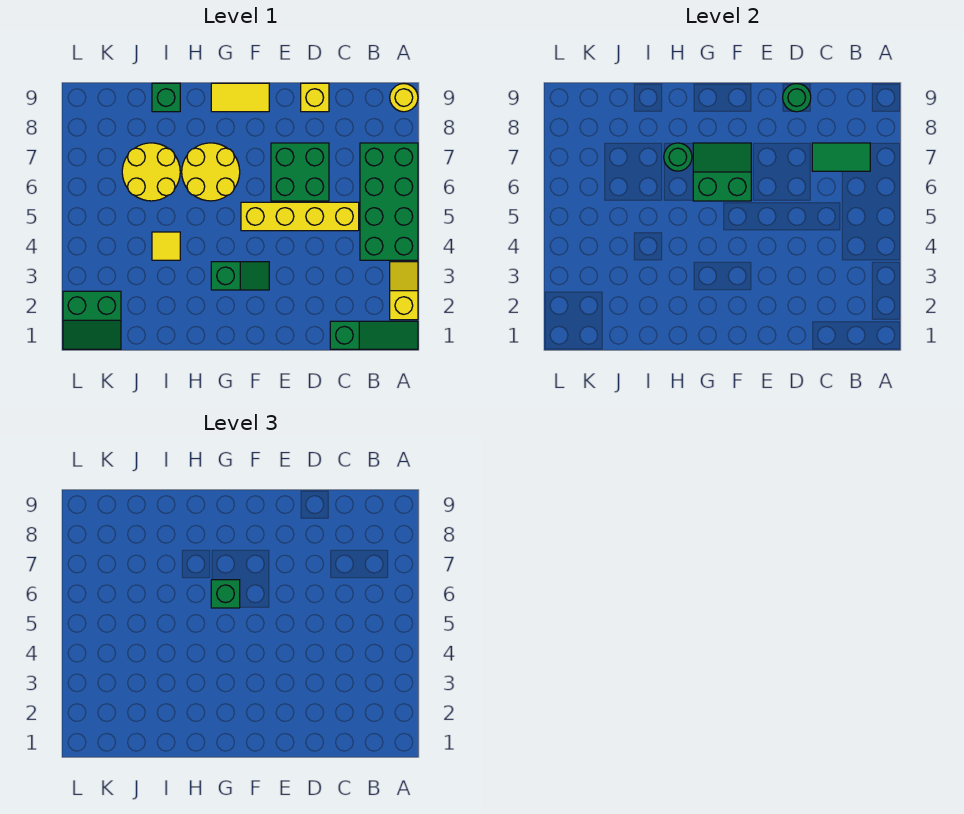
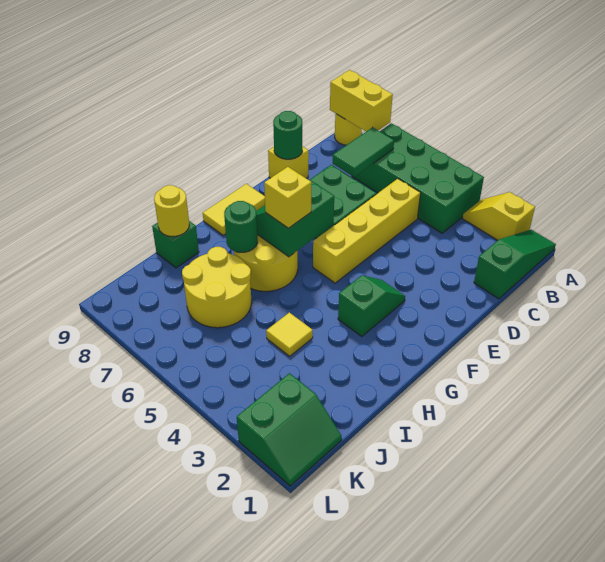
none -> yellow 1x2 brick [330,70,393,131]
green 1x1 brick [211,580,240,608] -> yellow 1x1 brick [264,167,312,228]
none -> yellow 1x1 round brick [154,185,189,236]

